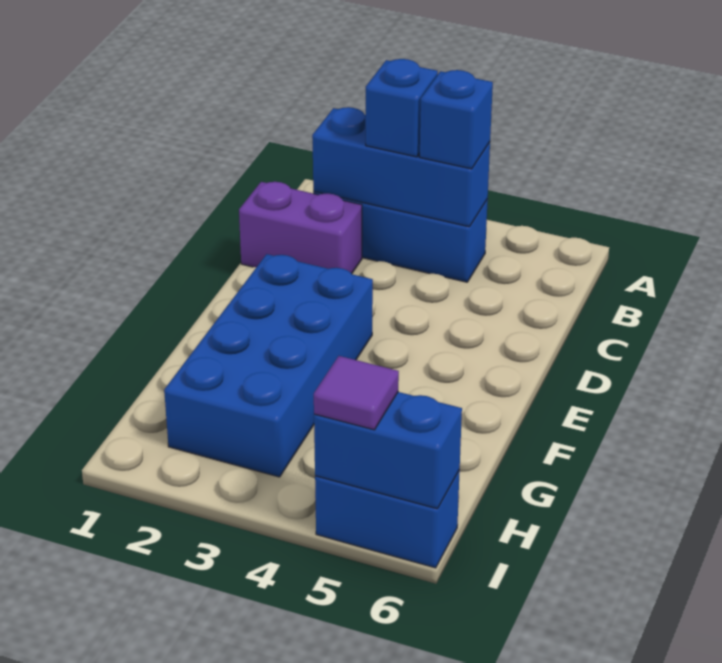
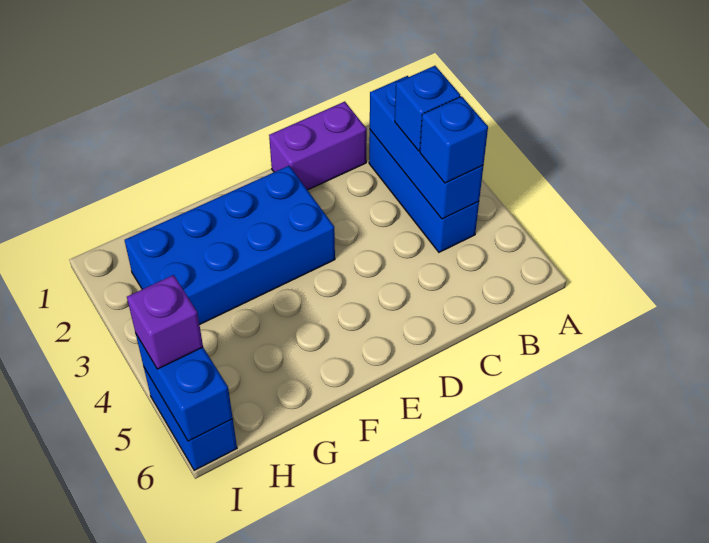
purple 1x2 brick [239,182,362,273] -> purple 1x2 brick turned to [269,102,367,190]
purple 1x1 tile [314,356,399,430] -> purple 1x1 brick [127,275,203,369]

